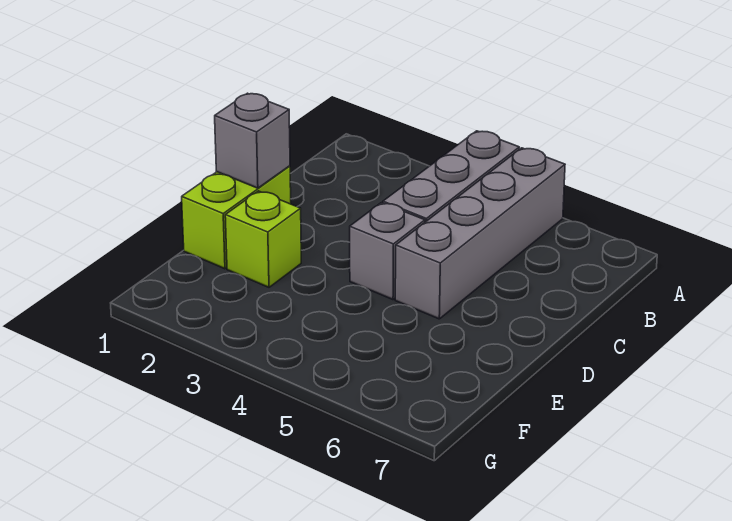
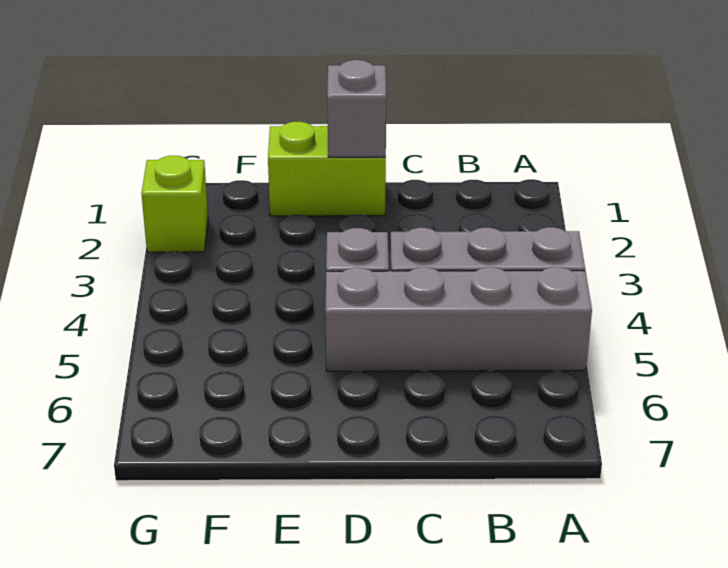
lime 1x1 brick [225,191,301,287] -> lime 1x1 brick moved to [141,156,208,252]

